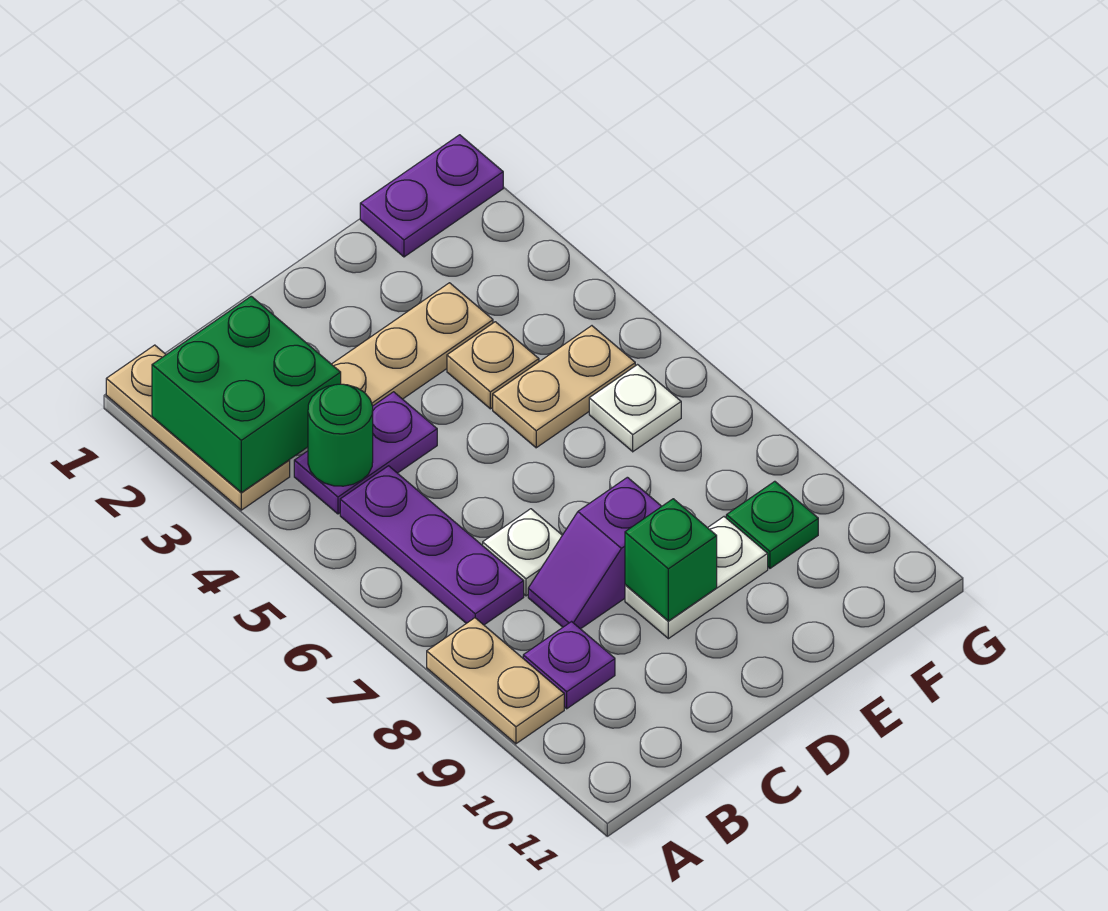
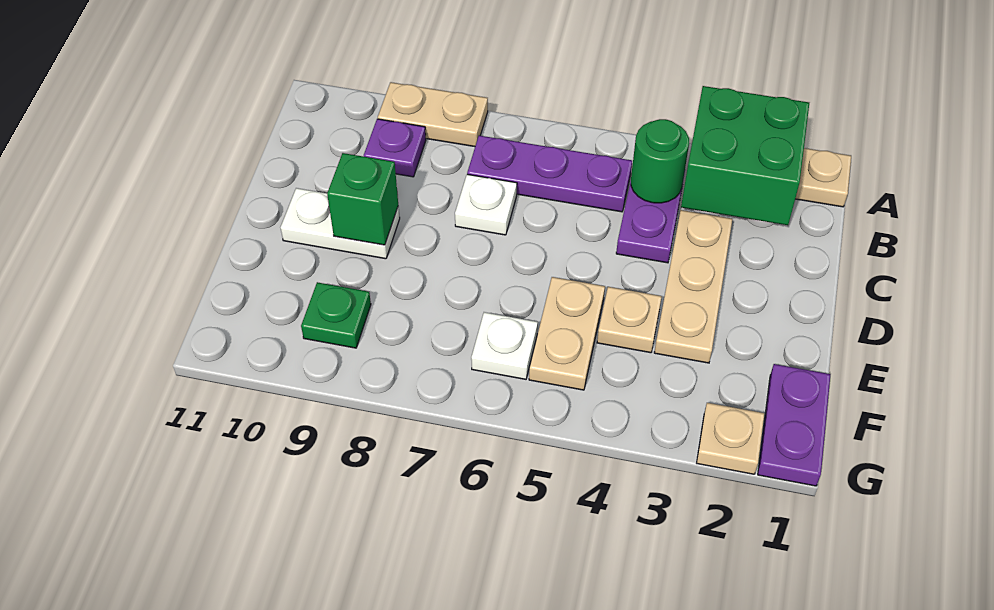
purple 1x2 slope [528,477,662,629] -> none
white 1x2 plate [625,517,768,639] -> white 1x2 plate turned to [281,188,400,259]
none -> tan 1x1 plate [697,403,764,474]

